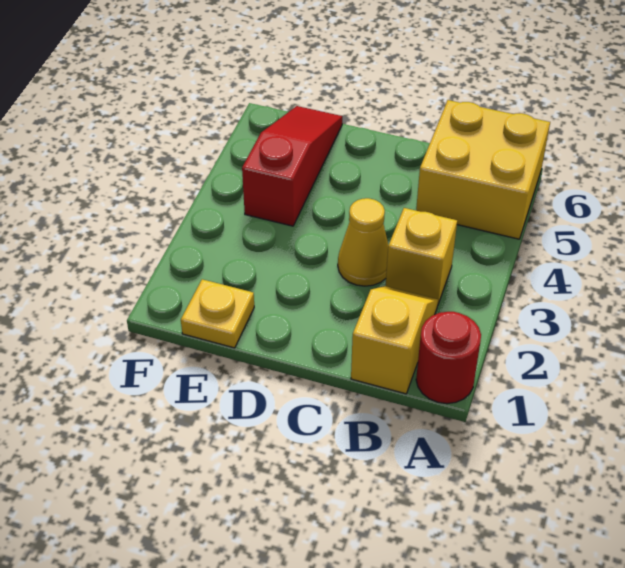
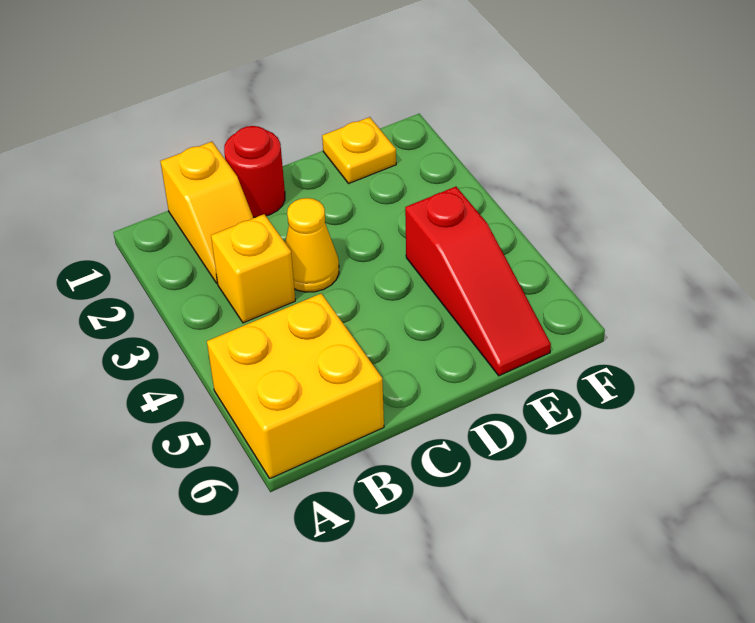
red 1x1 round brick [416,312,481,404] -> red 1x1 round brick moved to [224,126,285,217]

